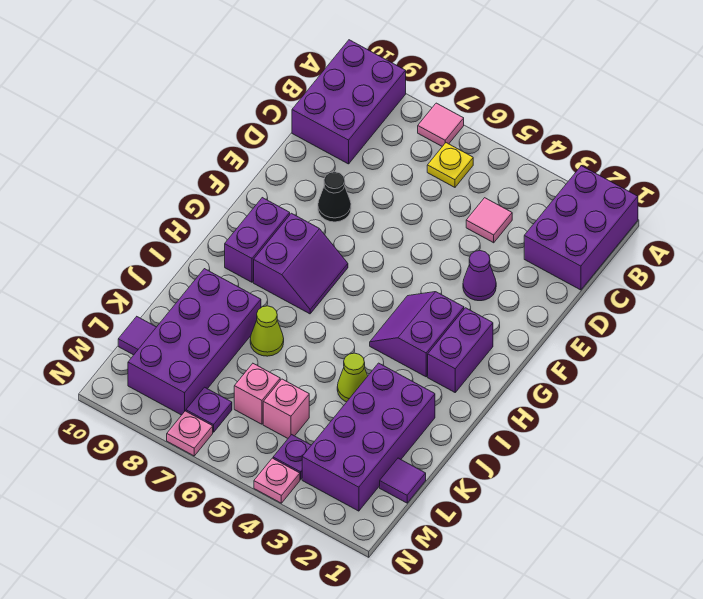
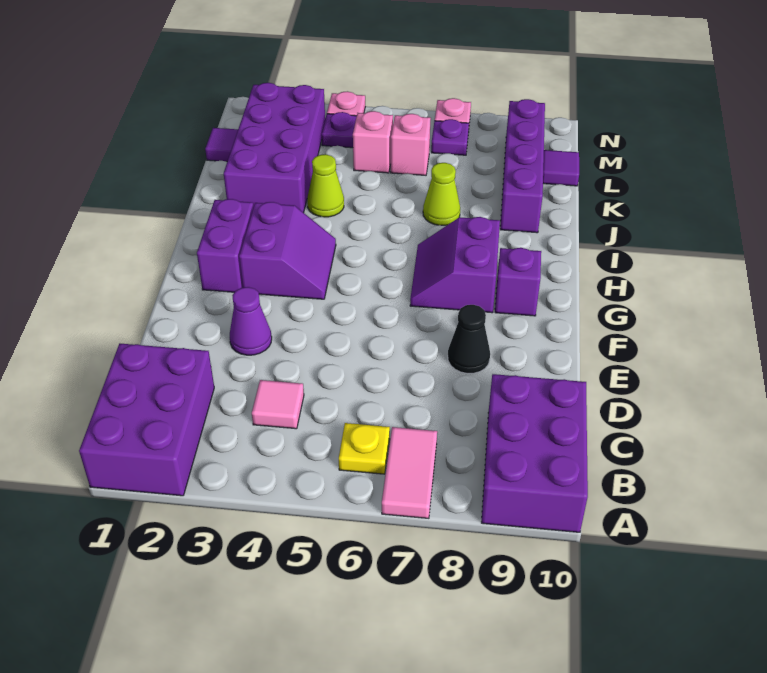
pink 1x1 tile [418,103,464,146] -> pink 1x2 tile [382,427,437,518]
purple 1x2 brick [225,198,290,282] -> purple 1x1 brick [495,248,541,316]
purple 2x4 brick [128,269,261,415] -> purple 1x4 brick [500,99,545,233]

